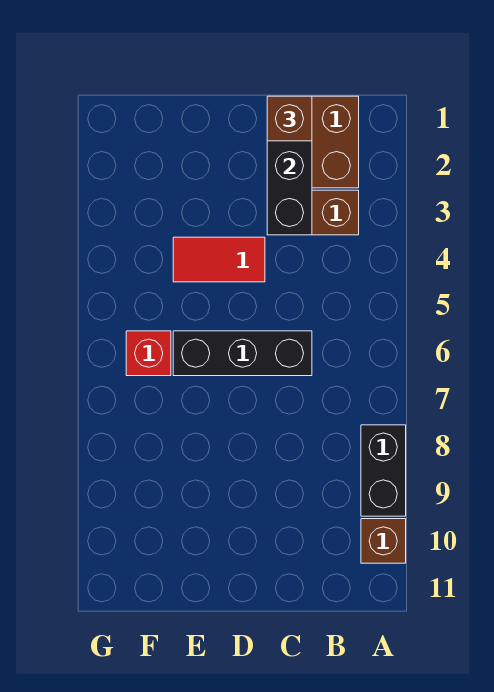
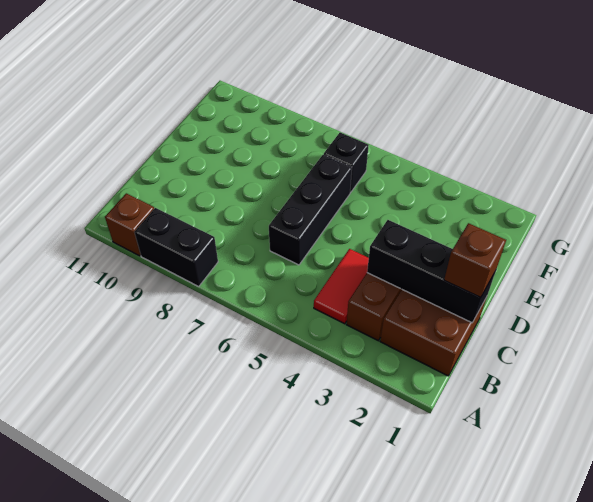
red 1x2 tile [173,237,265,282] -> red 1x2 tile moved to [314,249,369,324]
red 1x1 brick [126,331,171,376] -> black 1x1 brick [324,133,369,192]

